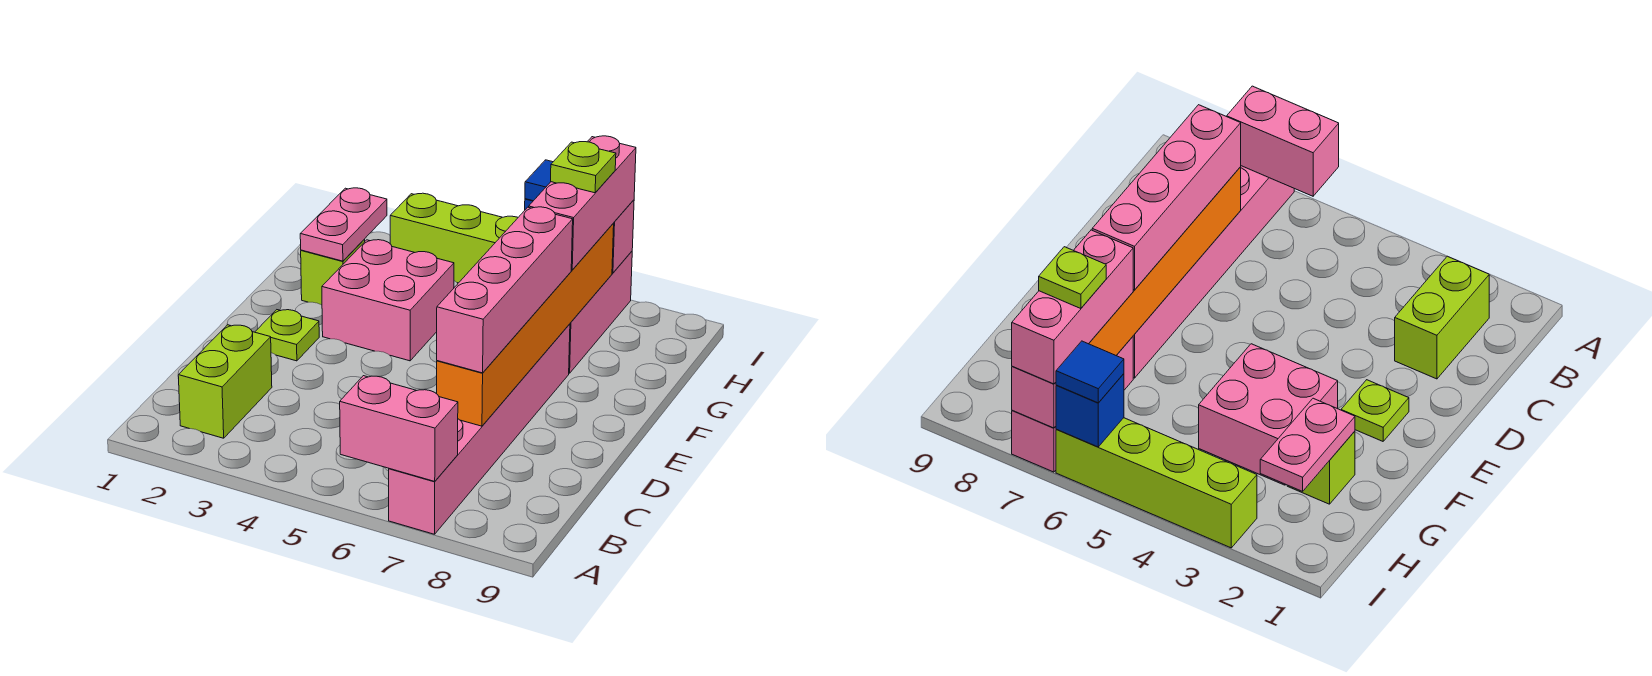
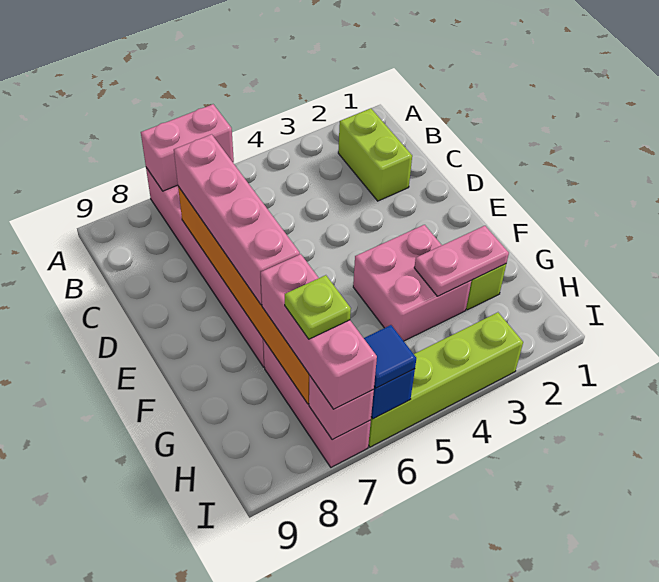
lime 1x1 plate [255,310,319,361] -> none
pink 1x2 plate [300,188,387,261] -> pink 1x2 plate turned to [414,226,509,296]

